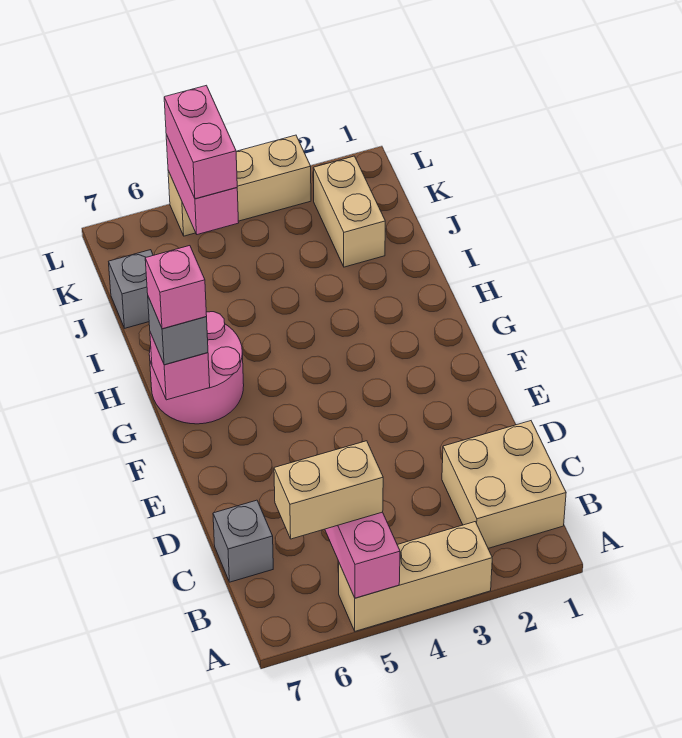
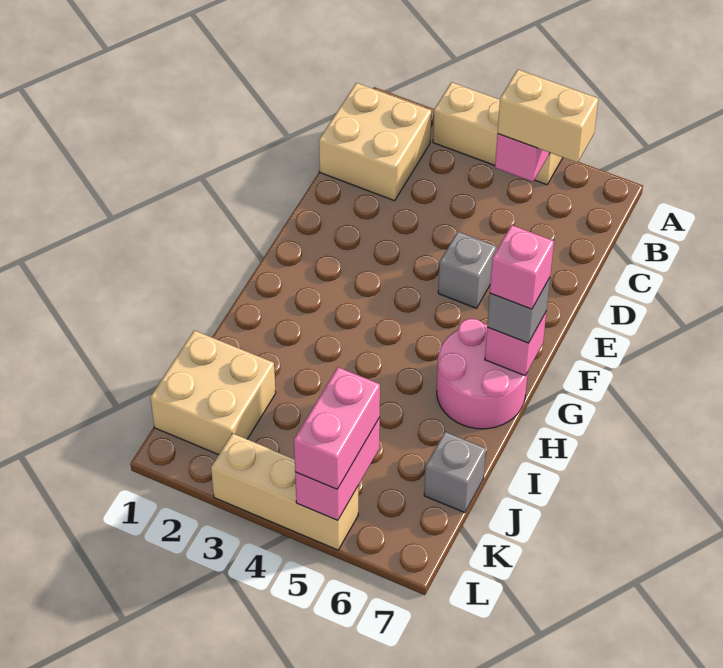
grey 1x1 brick [213,500,273,582] -> grey 1x1 brick moved to [438,231,496,308]
tan 1x2 brick [313,156,385,267] -> tan 2x2 brick [150,330,276,455]

